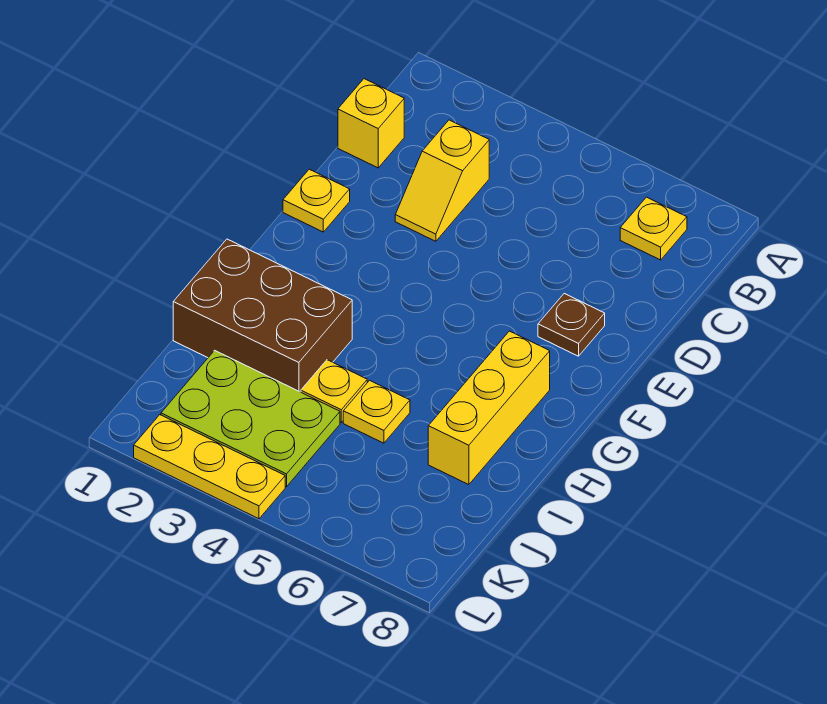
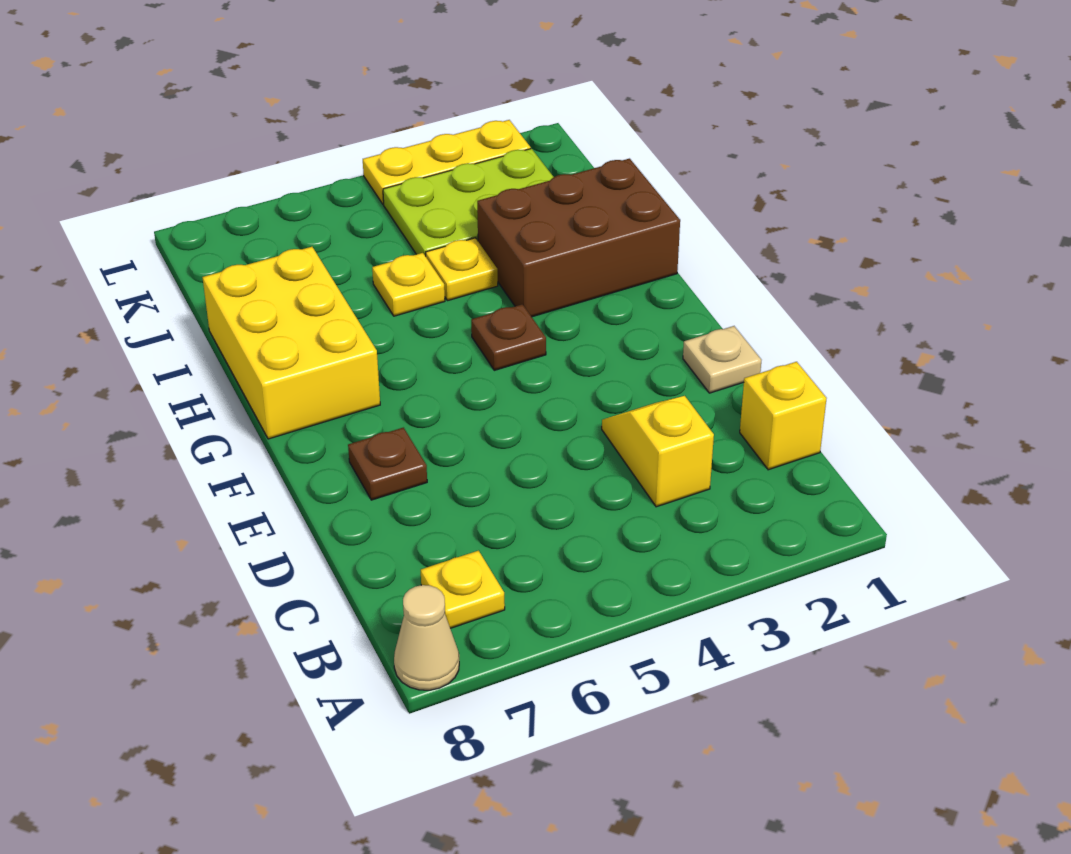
none -> tan 1x1 cone [394,585,459,690]
yellow 1x1 plate [283,169,350,232] -> tan 1x1 plate [683,326,761,393]
none -> brown 1x1 plate [471,304,546,370]
yellow 1x3 brick [428,331,550,485] -> yellow 2x3 brick [203,247,380,439]

